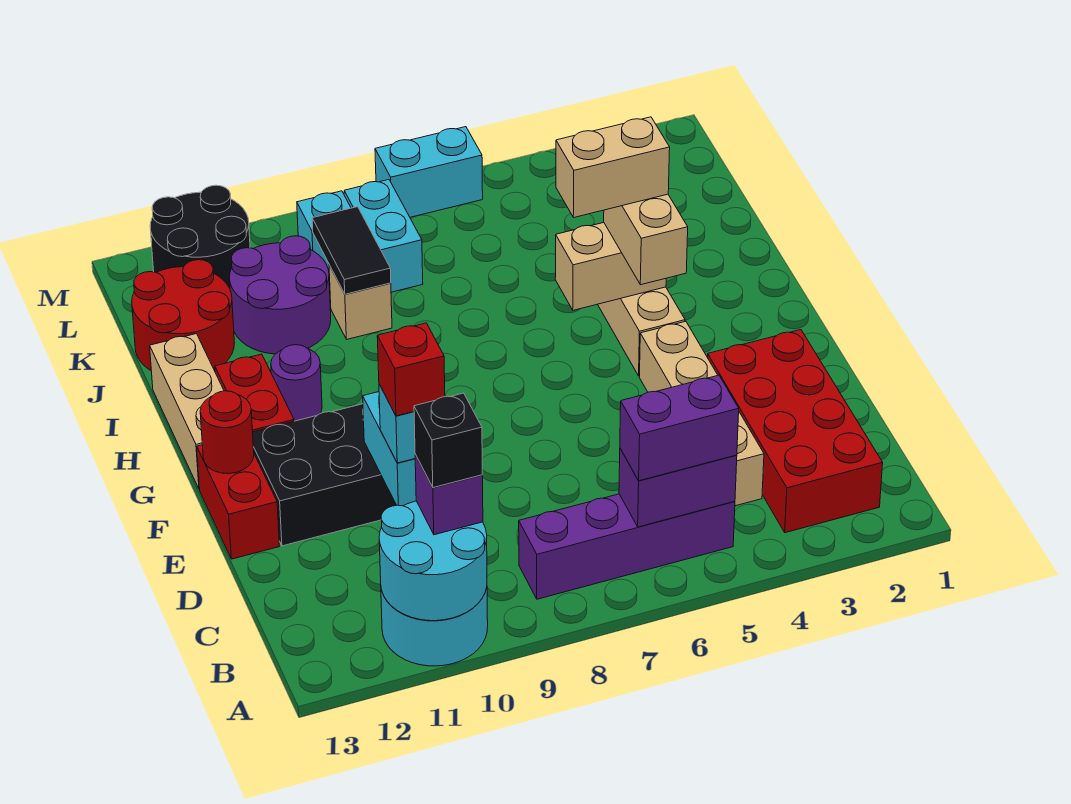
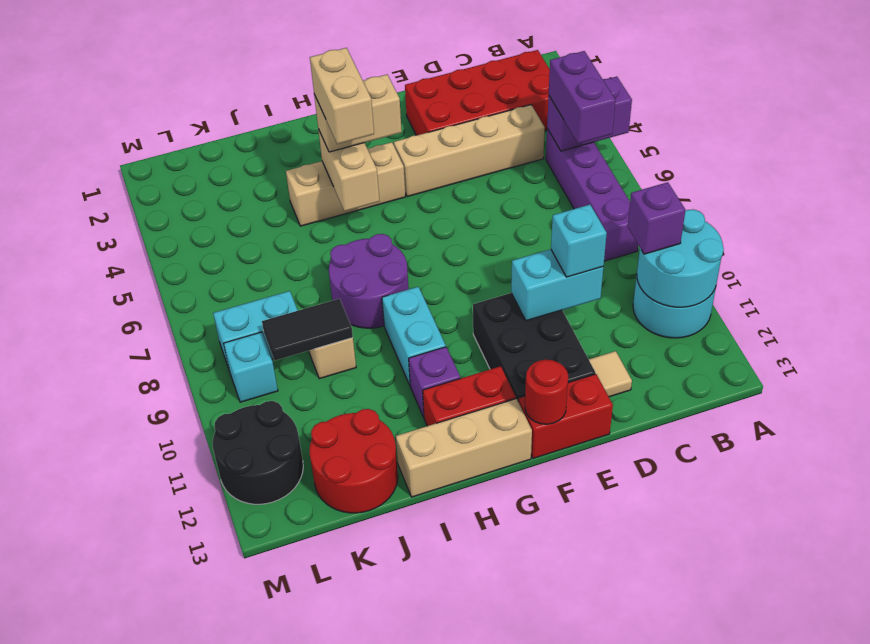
purple 1x2 brick [619,449,737,527] -> purple 1x2 brick turned to [547,77,632,151]
black 1x1 brick [414,393,482,488] -> none
red 1x1 brick [377,323,445,416] -> none
none -> tan 1x1 tile [589,351,632,397]
purple 1x1 round brick [271,345,322,421] -> purple 1x1 brick [409,347,460,417]
purple 2x2 round brick [229,236,331,354] -> purple 2x2 round brick moved to [329,234,409,328]
cyan 1x2 brick [375,127,483,217] -> cyan 1x2 brick moved to [382,287,446,385]

